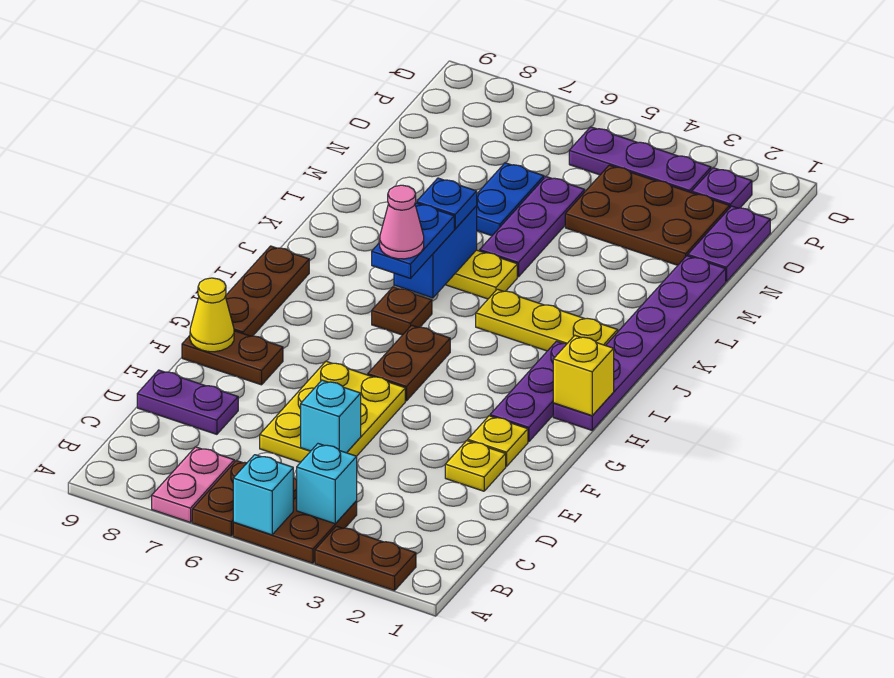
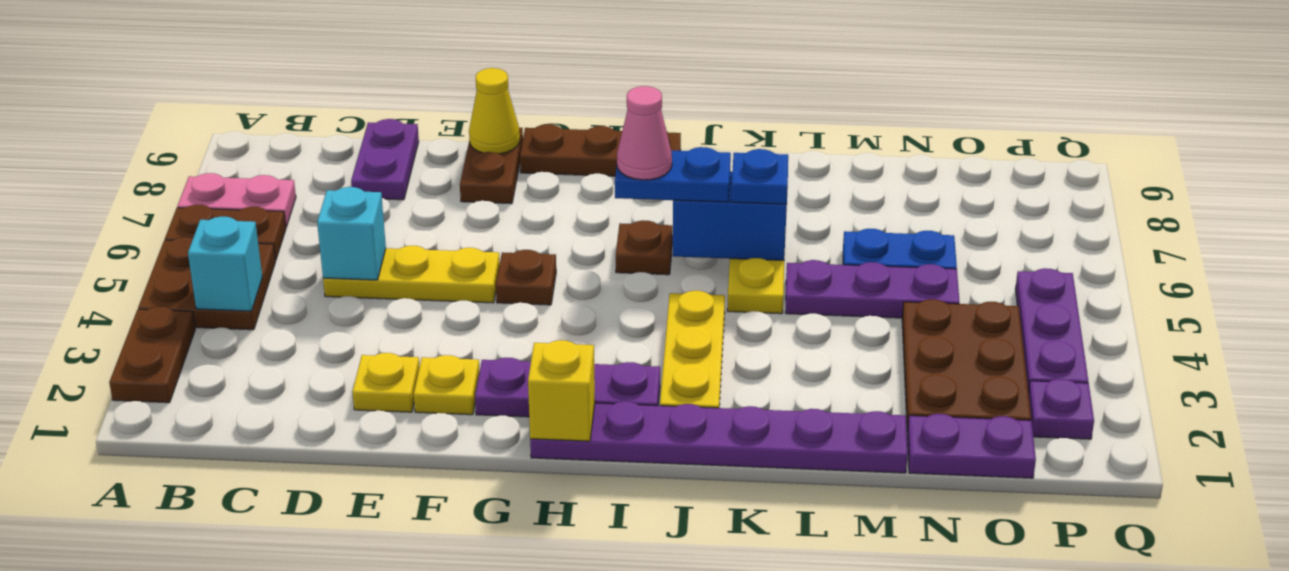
cyan 1x1 brick [233,455,293,535] -> none
yellow 2x3 plate [260,361,405,462] -> yellow 1x3 plate [323,246,500,303]
brown 1x2 plate [368,325,450,401] -> brown 1x1 plate [496,250,556,305]

